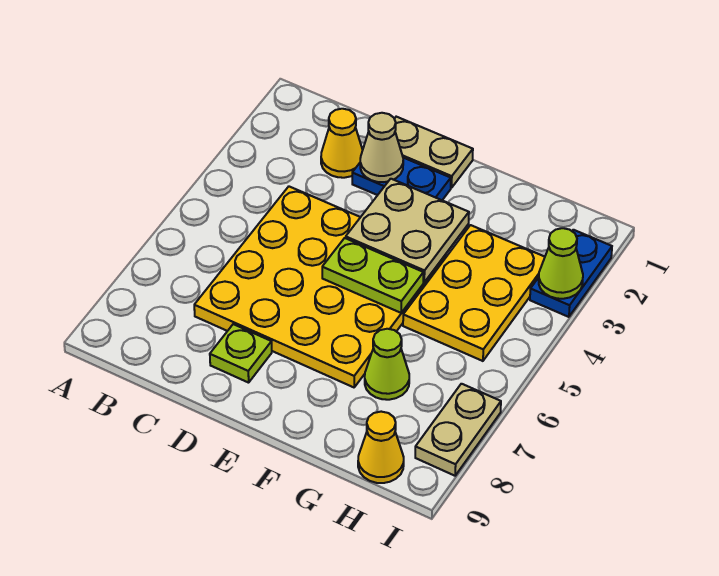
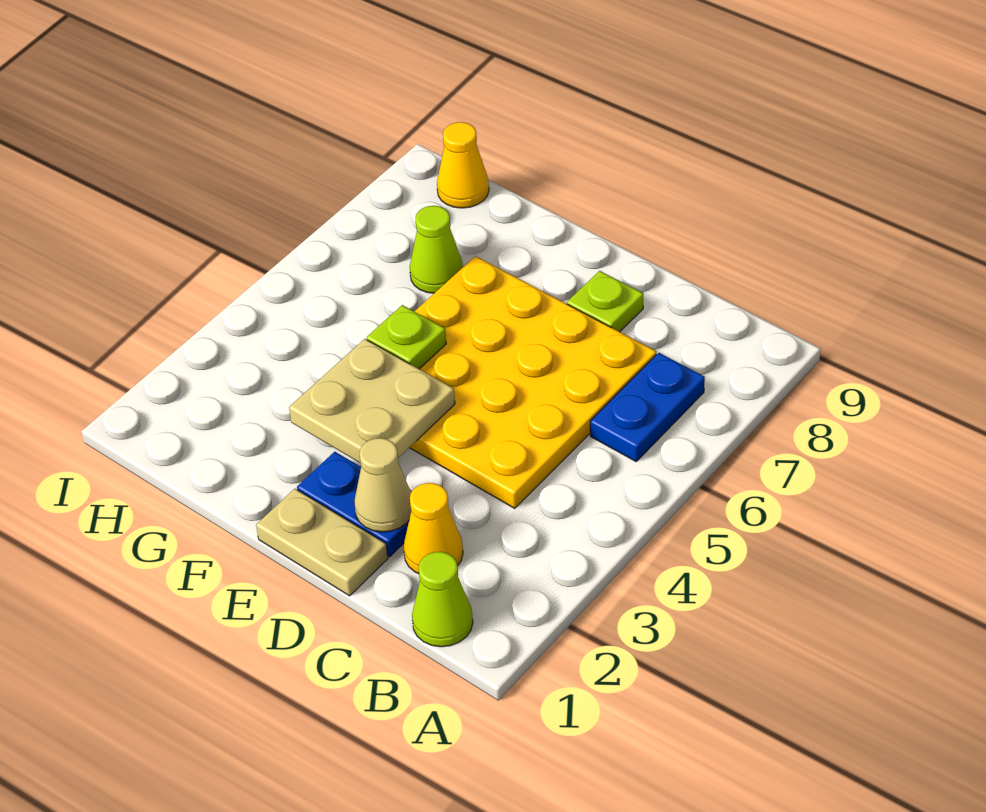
lime 1x2 plate [322,238,423,313] -> lime 1x1 plate [367,305,446,369]
yellow 2x3 plate [403,225,545,361] -> none
blue 1x2 plate [530,230,612,317] -> blue 1x2 plate moved to [590,353,705,461]
lime 1x1 cone [539,228,583,299] -> lime 1x1 cone moved to [412,552,473,647]
tan 1x2 plate [415,384,501,476] -> none

